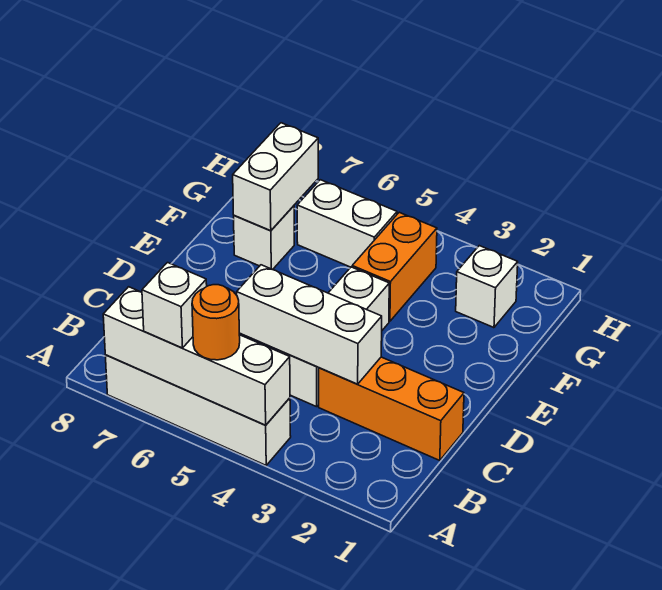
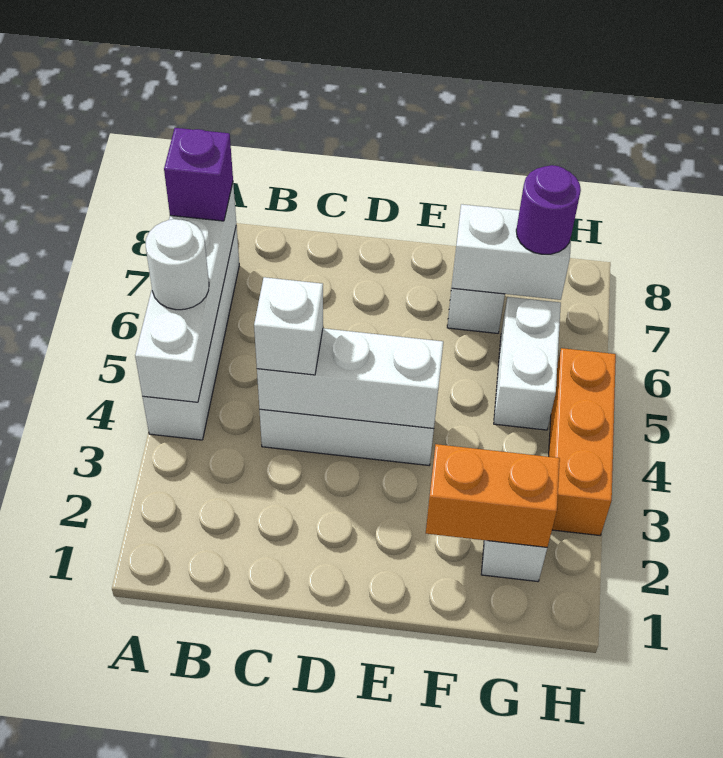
orange 1x1 round brick [192,285,240,360] -> white 1x1 round brick [146,219,209,310]
white 1x1 brick [142,263,207,348] -> white 1x1 brick moved to [254,277,323,375]
none -> purple 1x1 brick [164,128,233,221]
orange 1x3 brick [319,357,464,461] -> orange 1x3 brick moved to [549,348,616,535]
white 1x3 brick [237,265,382,384] -> white 1x3 brick turned to [257,328,443,429]
orange 1x2 brick [352,212,437,321] -> orange 1x2 brick moved to [426,444,560,547]
none -> purple 1x1 round brick [516,165,581,254]

